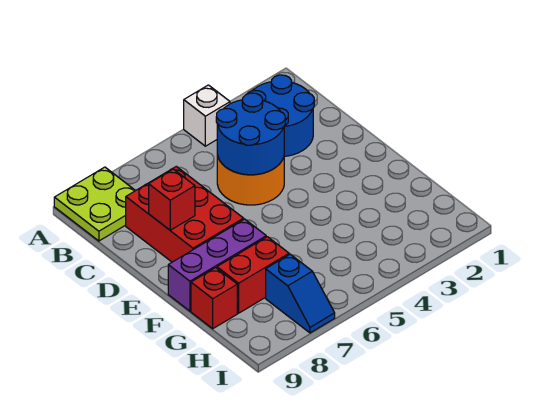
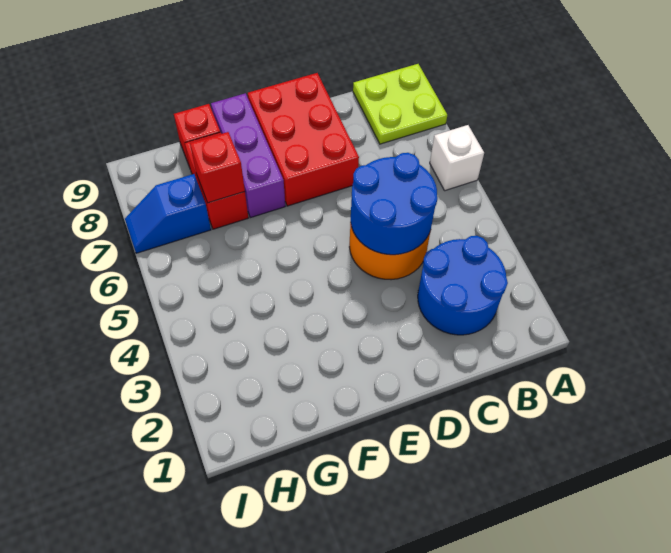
white 1x1 brick [184,85,230,146] -> white 1x1 brick moved to [430,125,484,191]
red 2x3 brick [126,166,244,262] -> red 2x3 brick turned to [248,73,359,206]
red 1x1 brick [149,169,195,230] -> red 1x1 brick moved to [190,132,245,203]

